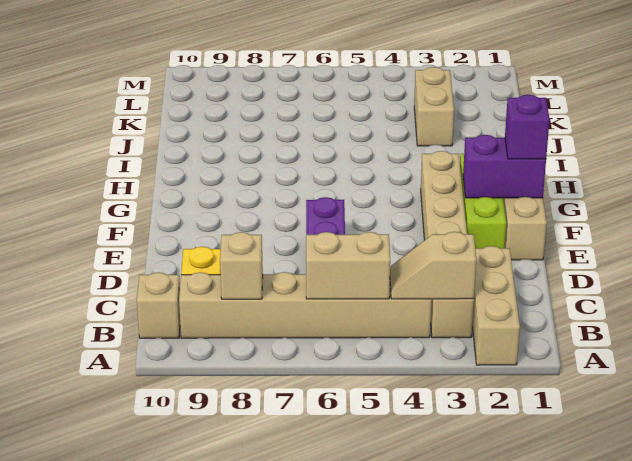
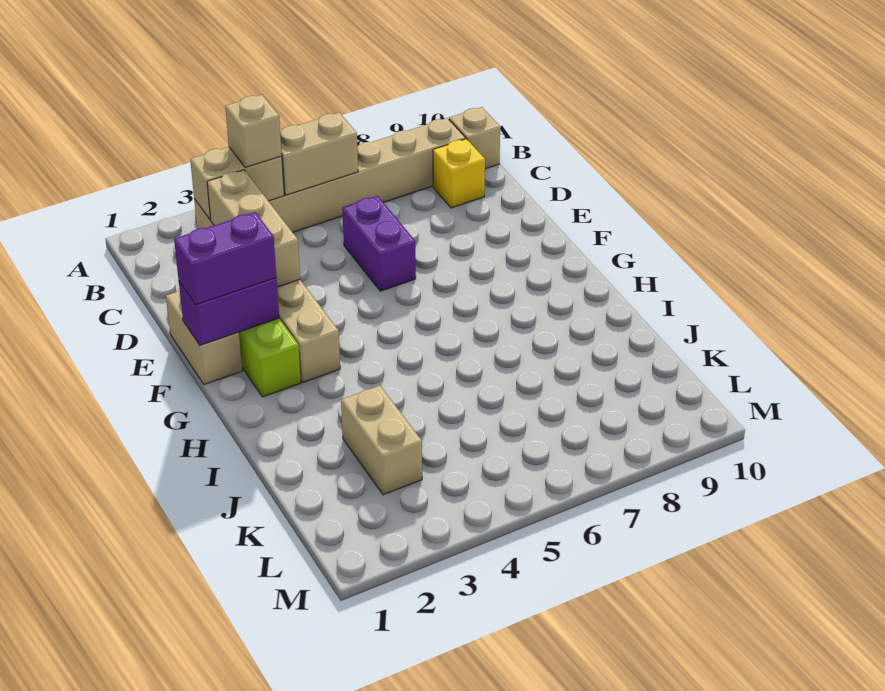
tan 1x3 brick [472,246,520,365] -> tan 1x3 brick moved to [207,170,300,287]
tan 1x2 slope [390,232,476,299] -> tan 1x2 brick [190,147,284,220]
tan 1x1 brick [220,232,263,299] -> tan 1x1 brick moved to [225,95,282,168]
purple 1x1 brick [505,95,550,159] -> purple 1x2 brick [174,212,277,305]

